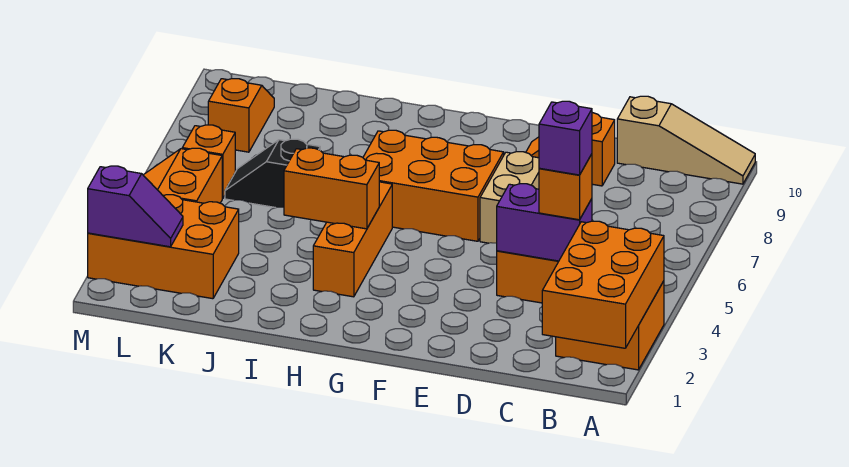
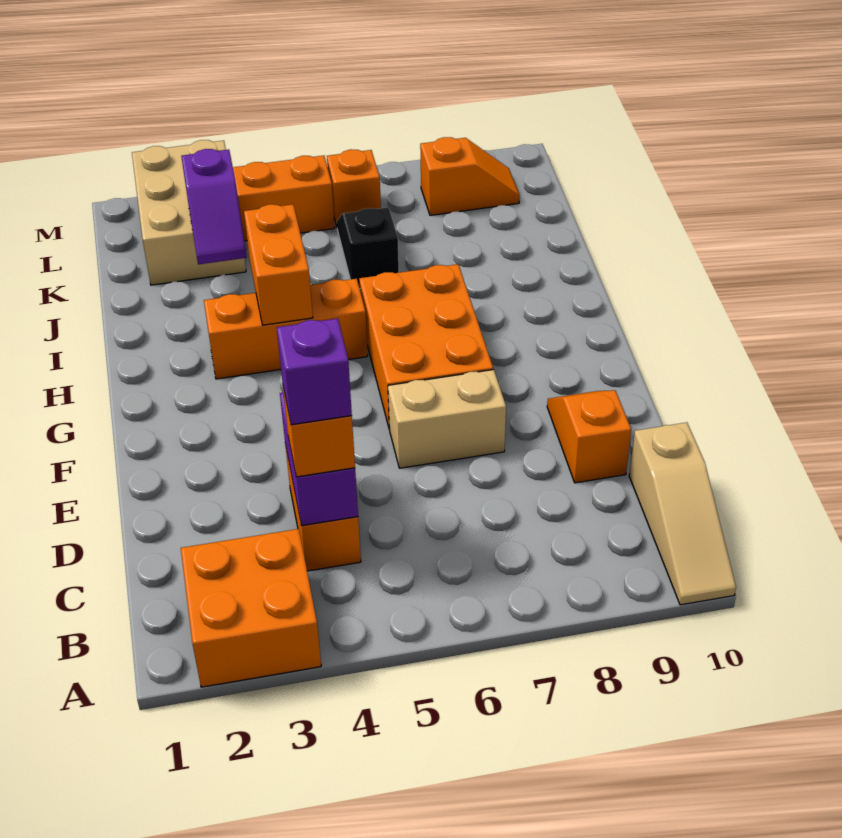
orange 2x3 brick [542,221,664,348] -> none
orange 2x3 brick [88,195,239,299] -> tan 2x3 brick [132,140,246,285]
purple 1x2 slope [88,166,183,247] -> purple 1x2 slope moved to [181,149,247,264]

